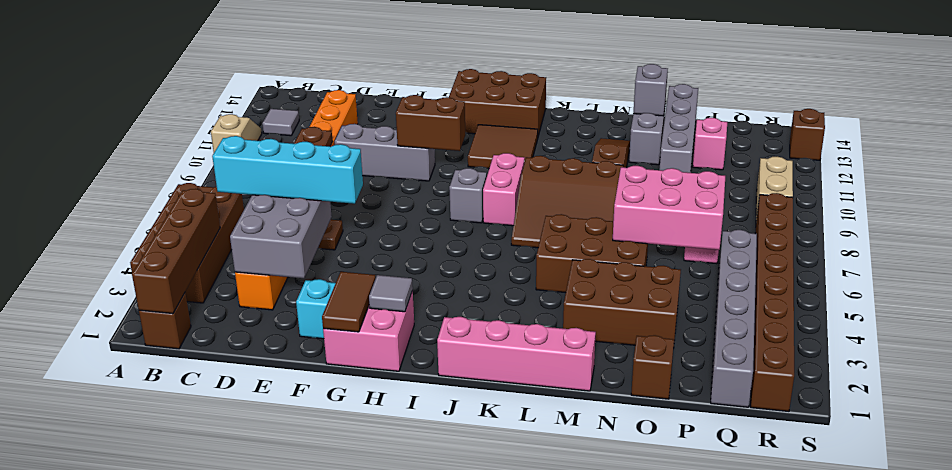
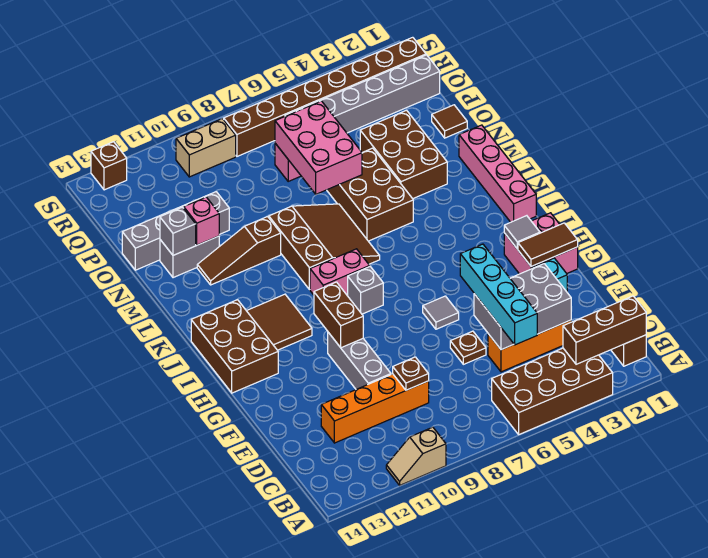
brown 1x4 brick [132,189,220,314] -> brown 1x3 brick [563,296,646,364]
grey 1x1 tile [262,109,299,136] -> grey 1x1 tile moved to [423,296,459,329]
brown 1x1 brick [631,335,674,399] -> brown 1x1 tile [432,105,467,138]
pink 1x1 brick [693,118,727,170] -> pink 1x1 brick moved to [184,197,219,245]

